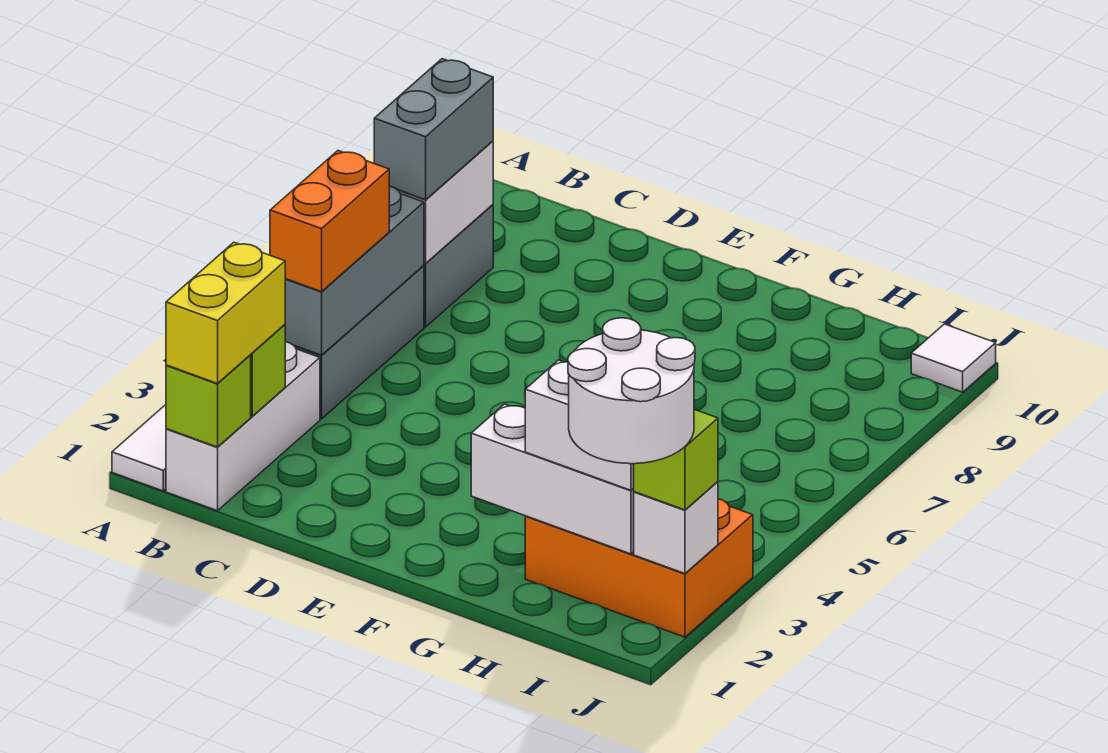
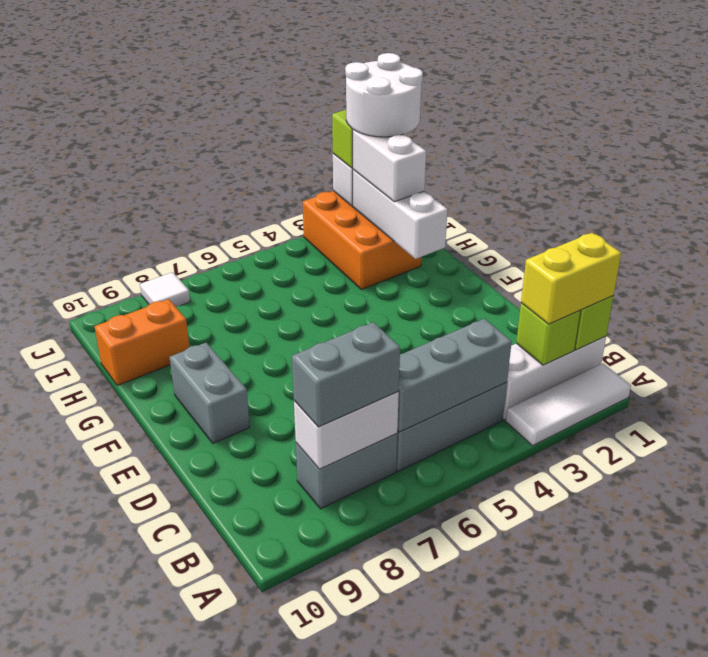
orange 1x2 brick [270,151,389,292] -> orange 1x2 brick moved to [95,299,189,385]
none -> grey 1x2 brick [170,343,250,443]
white 1x1 tile [911,324,996,392] -> white 1x1 tile moved to [140,272,190,307]

